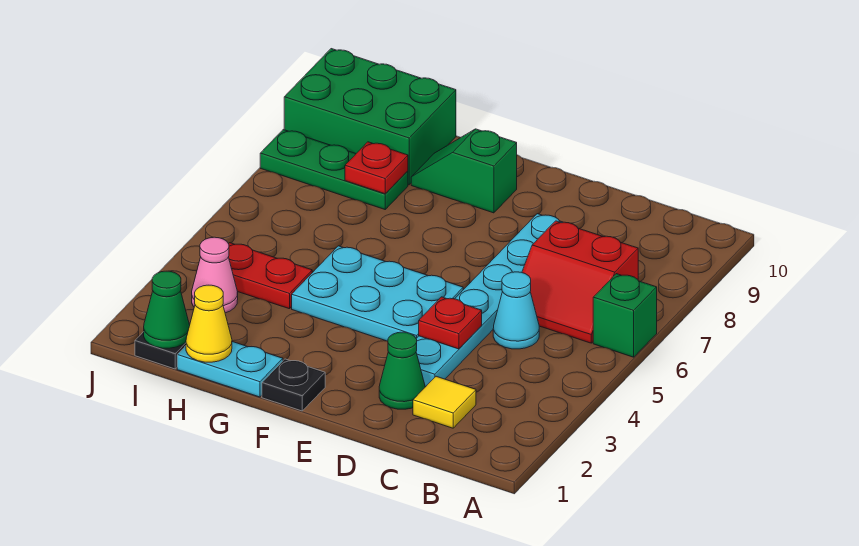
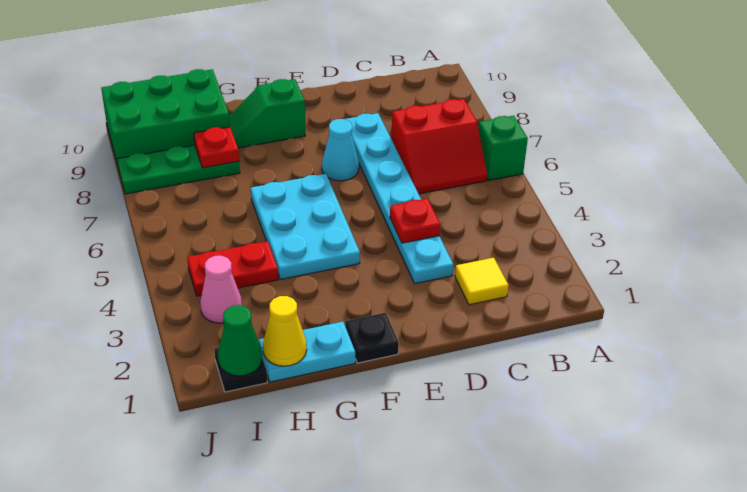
cyan 1x1 cone [493,272,539,349] -> cyan 1x1 cone moved to [322,119,359,181]
green 1x1 cone [379,332,425,409] -> none
cyan 2x3 plate [292,246,463,341] -> cyan 2x3 plate turned to [251,174,360,279]

